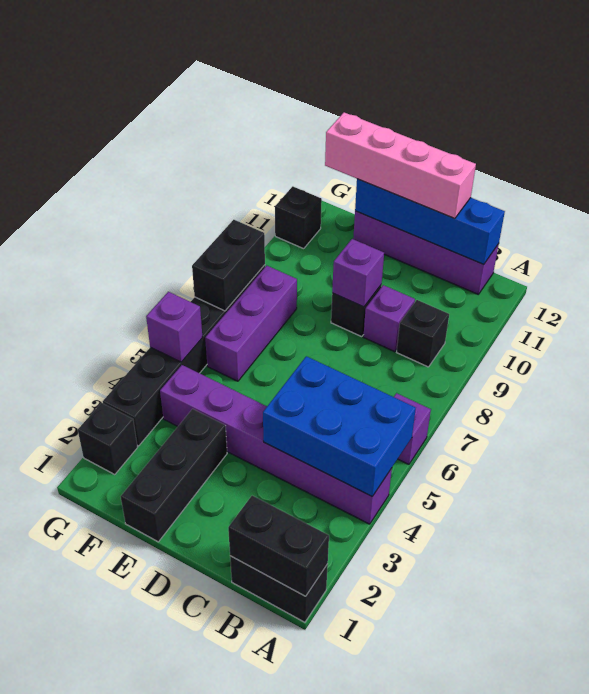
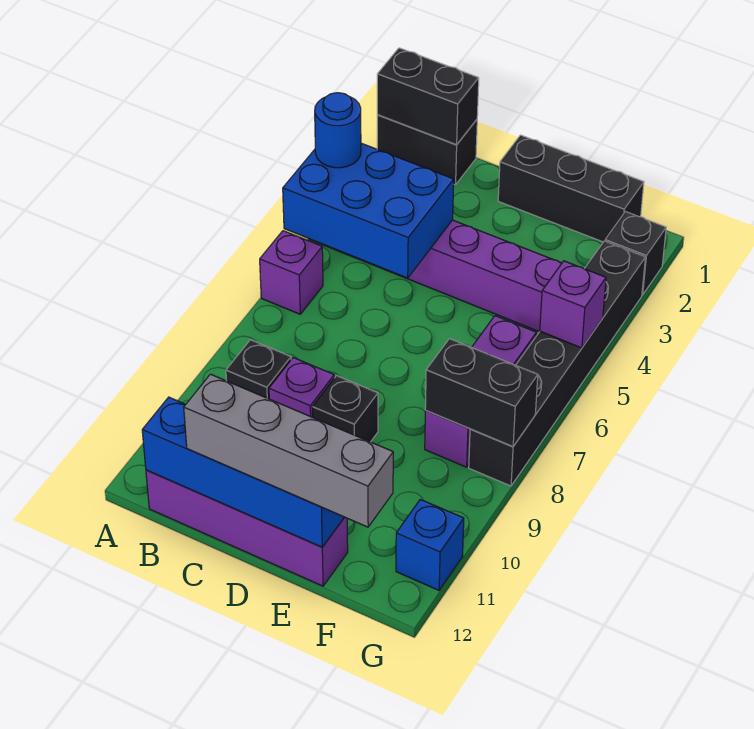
none -> blue 1x1 round brick [315,93,361,168]
pink 1x4 brick [325,112,476,219] -> grey 1x4 brick [184,374,393,527]
purple 1x1 brick [332,239,384,307] -> none
black 1x3 brick [121,409,227,542] -> black 1x3 brick turned to [498,135,644,242]
black 1x2 brick [192,220,265,311] -> black 1x2 brick turned to [425,339,538,446]
black 1x1 brick [275,186,322,249] -> blue 1x1 brick [396,499,464,590]

